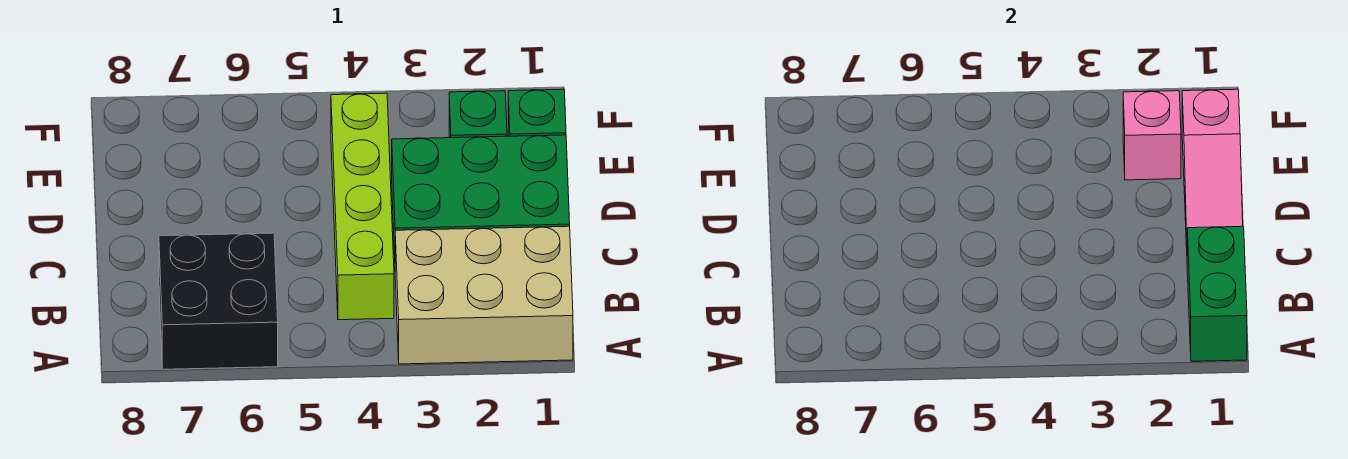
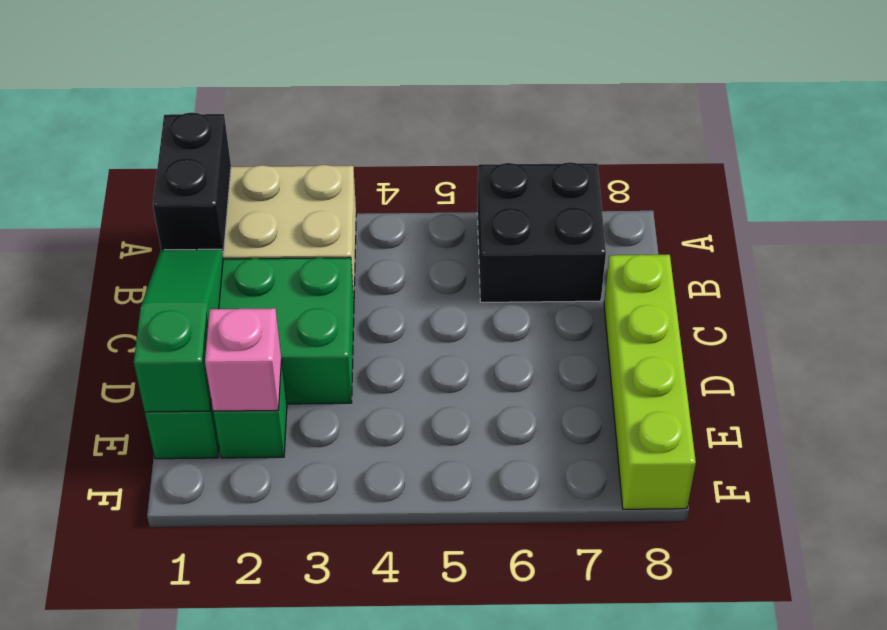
green 1x2 brick [1187,226,1247,361] -> black 1x2 brick [153,112,231,255]
lime 1x4 brick [331,93,394,320] -> lime 1x4 brick moved to [604,255,696,509]
pink 1x3 slope [1182,89,1243,247] -> green 1x3 slope [134,249,223,412]

